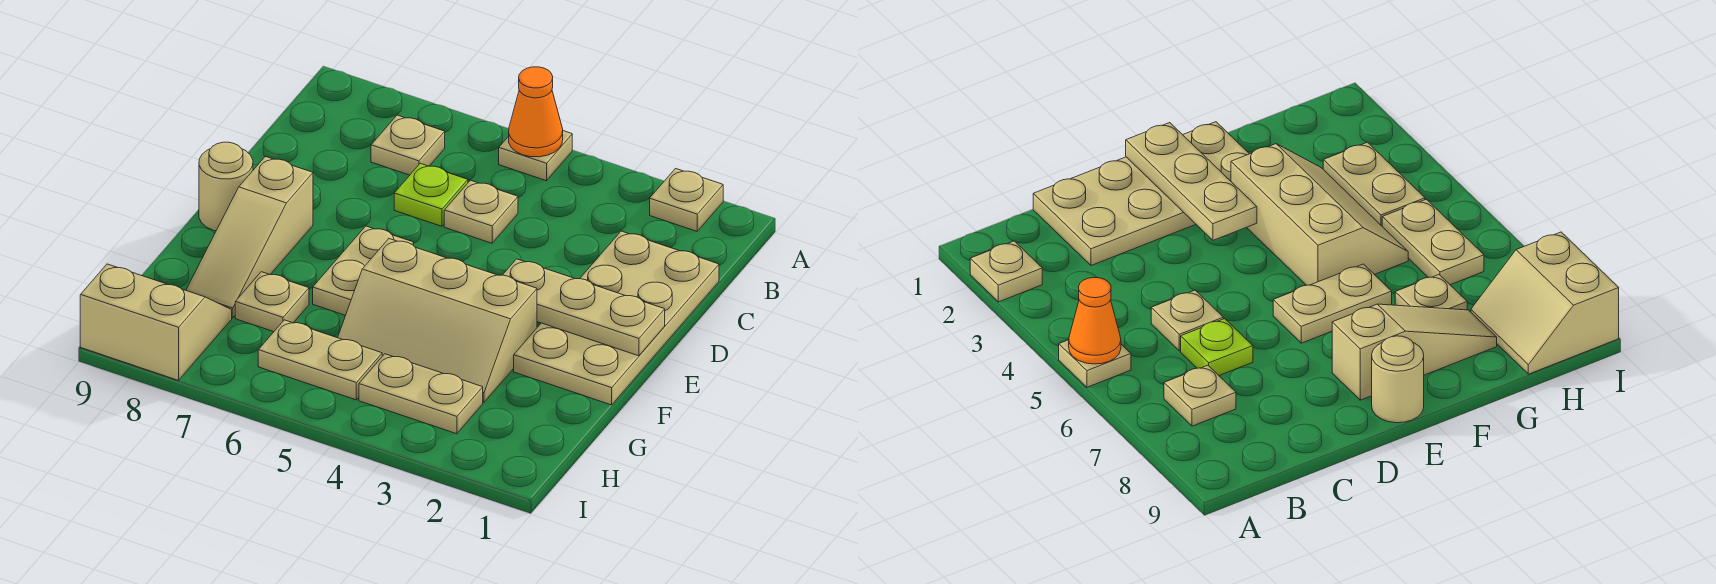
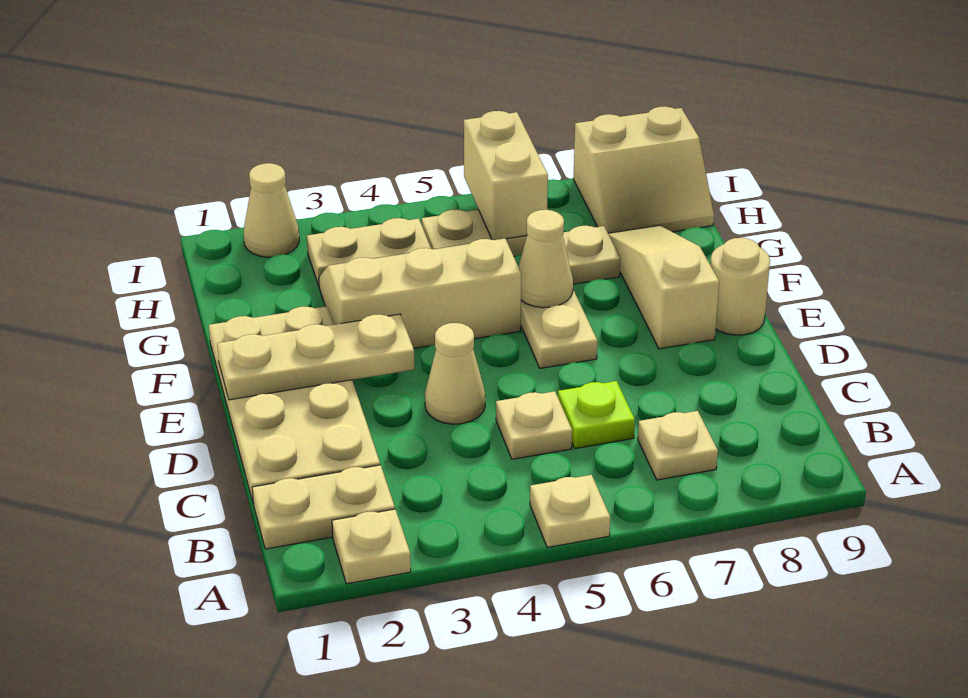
orange 1x1 cone [509,67,563,157] -> none
none -> tan 1x2 plate [252,465,395,549]
none -> tan 1x1 cone [425,323,485,424]
none -> tan 1x1 cone [518,210,573,308]
none -> tan 1x2 brick [464,111,548,240]
none -> tan 1x1 cone [244,163,299,257]

